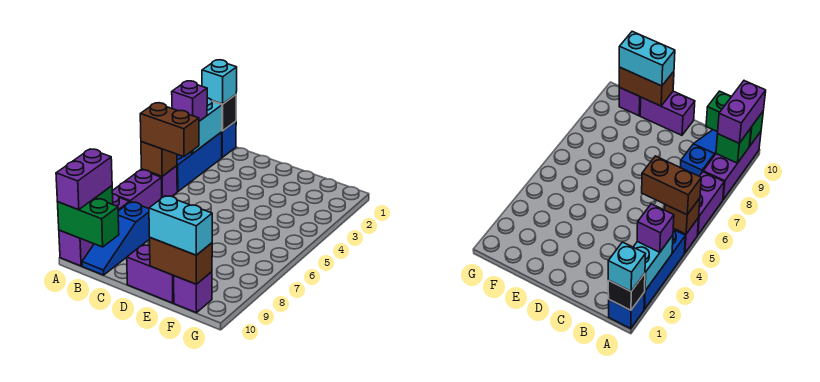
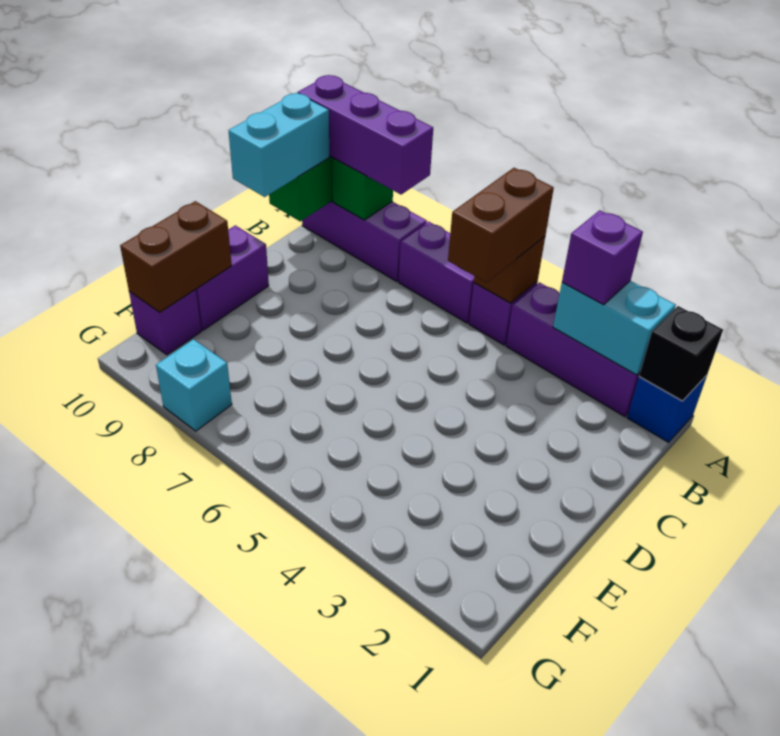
cyan 1x1 brick [202,60,237,104] -> cyan 1x1 brick moved to [156,339,232,431]
blue 1x3 brick [177,132,222,192] -> purple 1x3 brick [506,283,640,417]
purple 1x2 brick [56,149,112,210] -> purple 1x3 brick [298,75,433,195]
blue 1x3 slope [82,202,150,275] -> none
cyan 1x2 brick [149,196,212,255] -> cyan 1x2 brick moved to [228,93,329,197]

